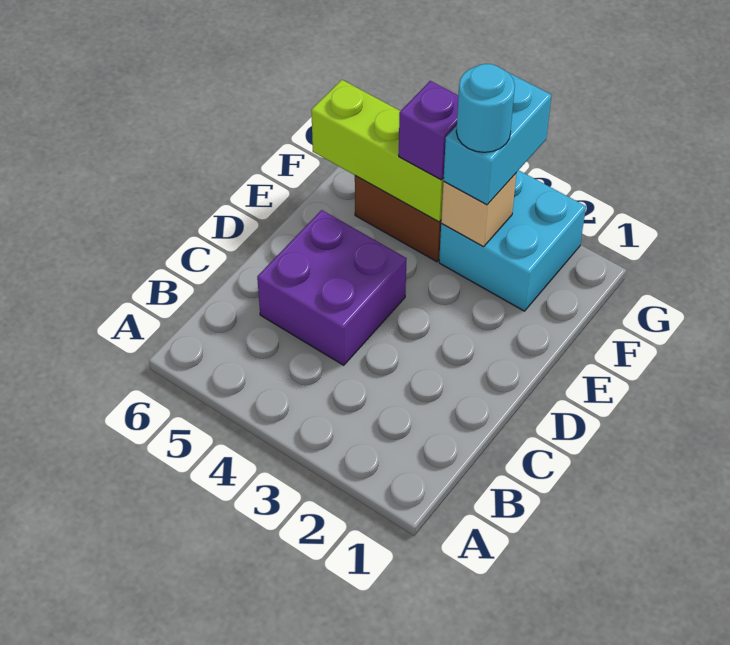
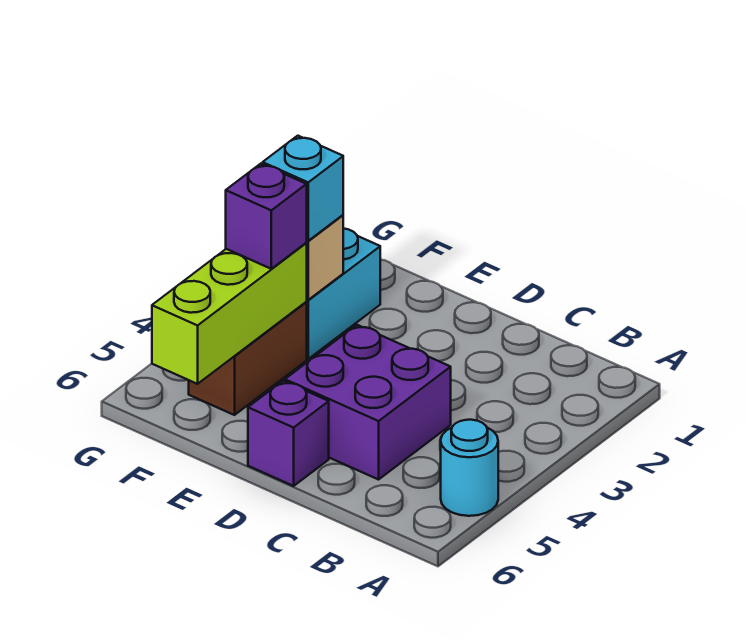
none -> purple 1x1 brick [248,381,329,486]
cyan 1x2 brick [444,73,552,205] -> cyan 1x1 brick [263,136,343,241]
cyan 1x1 round brick [456,64,515,152] -> cyan 1x1 round brick moved to [441,420,498,516]

